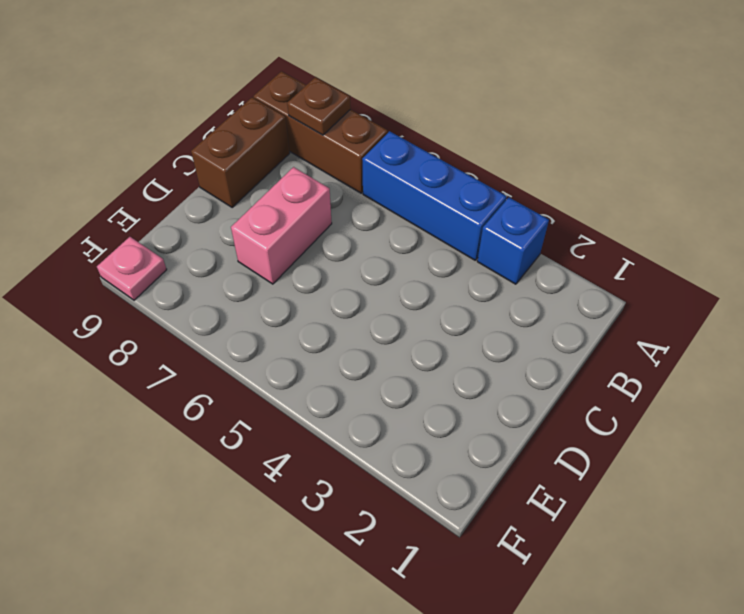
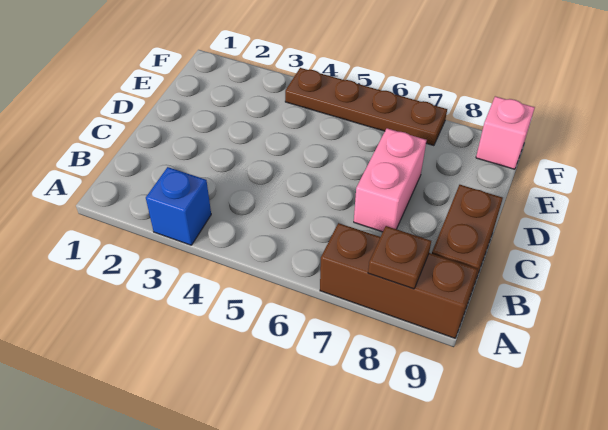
blue 1x3 brick [362,131,507,260] -> none
none -> brown 1x4 plate [285,68,447,146]
pink 1x1 plate [97,237,167,300] -> pink 1x1 brick [476,96,535,169]

